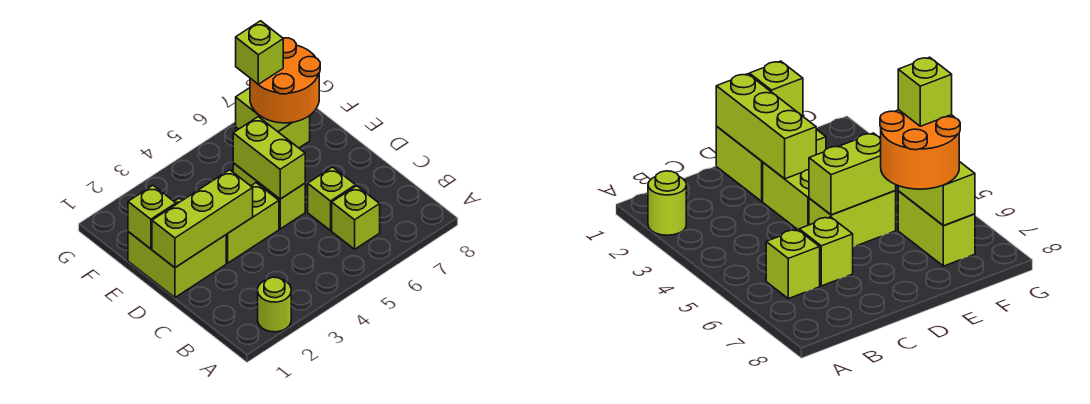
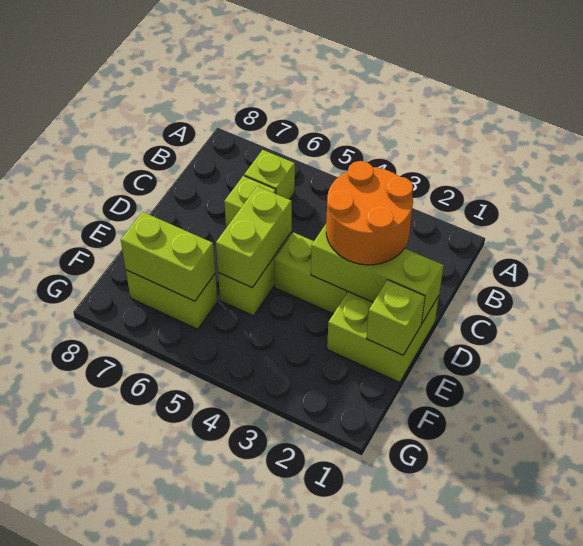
lime 1x1 round brick [258,277,291,332] -> none
orange 2x2 round brick [250,38,320,123] -> orange 2x2 round brick moved to [326,161,413,265]
lime 1x1 brick [236,21,283,84] -> none

